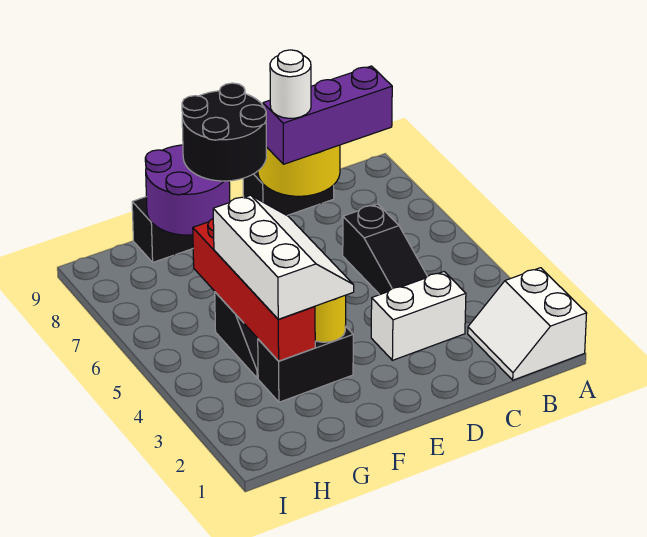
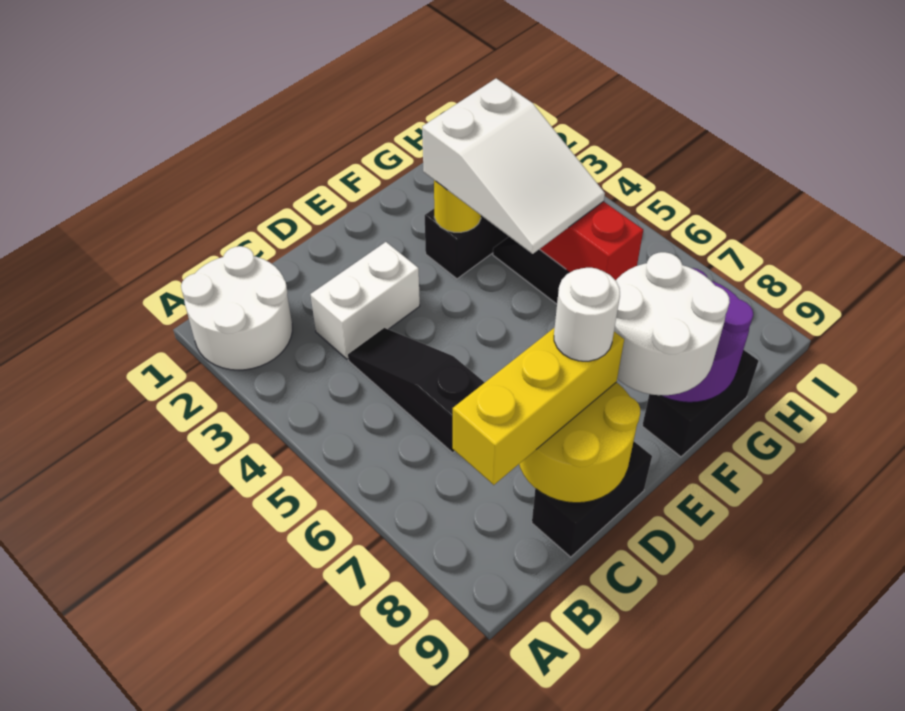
white 2x2 slope [468,268,587,380] -> white 2x2 round brick [181,246,292,370]
purple 1x3 brick [263,66,392,164] -> yellow 1x3 brick [453,327,624,485]
black 2x2 round brick [182,83,266,181] -> white 2x2 round brick [614,252,730,396]
white 2x3 slope [213,195,354,319] -> white 2x3 slope turned to [422,78,605,254]

